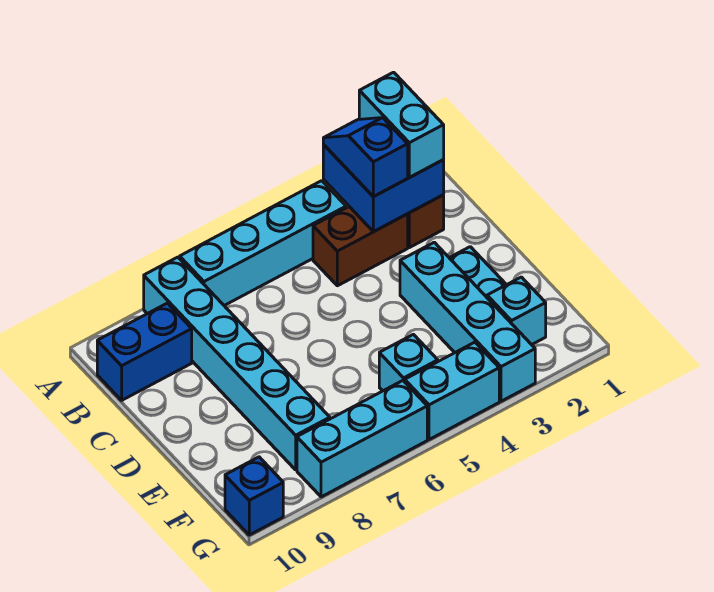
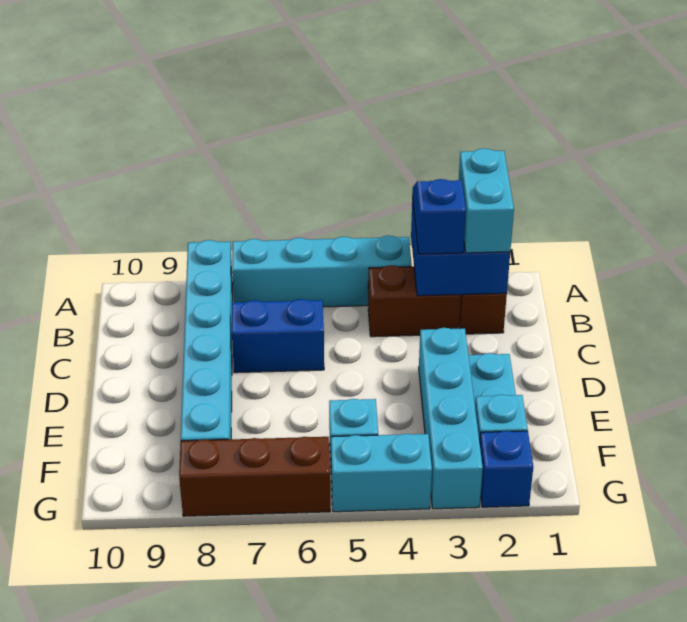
blue 1x2 brick [97,303,192,400] -> blue 1x2 brick moved to [232,299,324,373]
cyan 1x3 brick [297,381,427,497] -> brown 1x3 brick [179,437,330,516]
blue 1x1 brick [225,457,283,535] -> blue 1x1 brick moved to [480,431,533,507]

